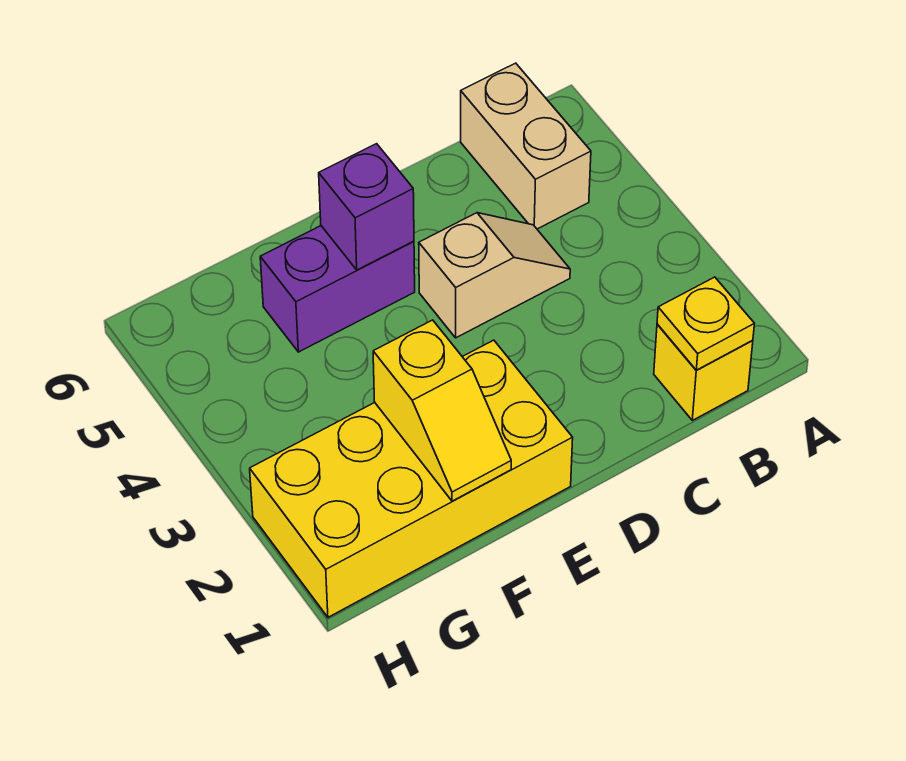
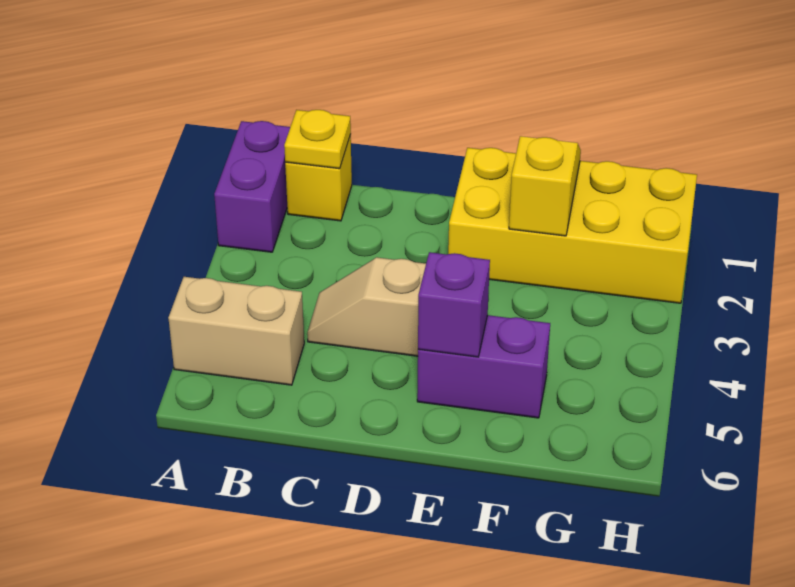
none -> purple 1x2 brick [214,121,290,252]
tan 1x2 brick [461,63,591,229] -> tan 1x2 brick turned to [168,277,304,385]

